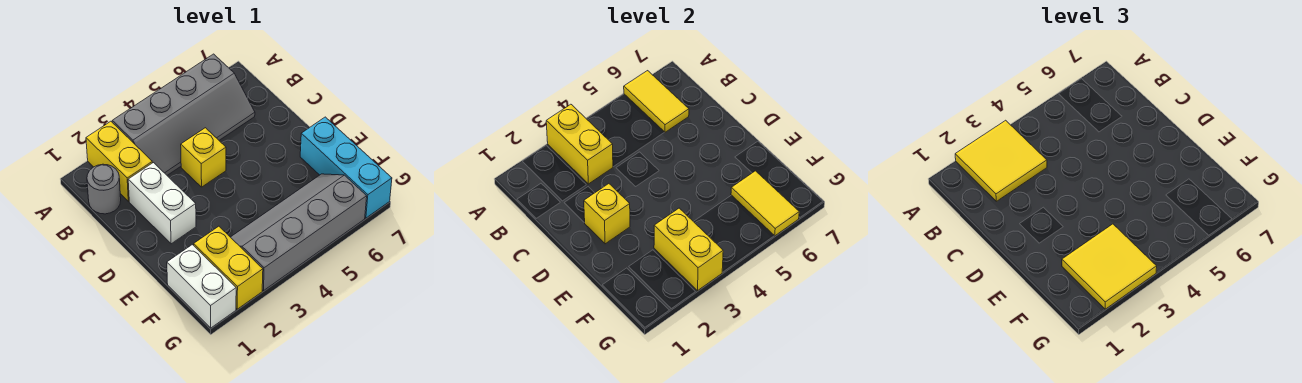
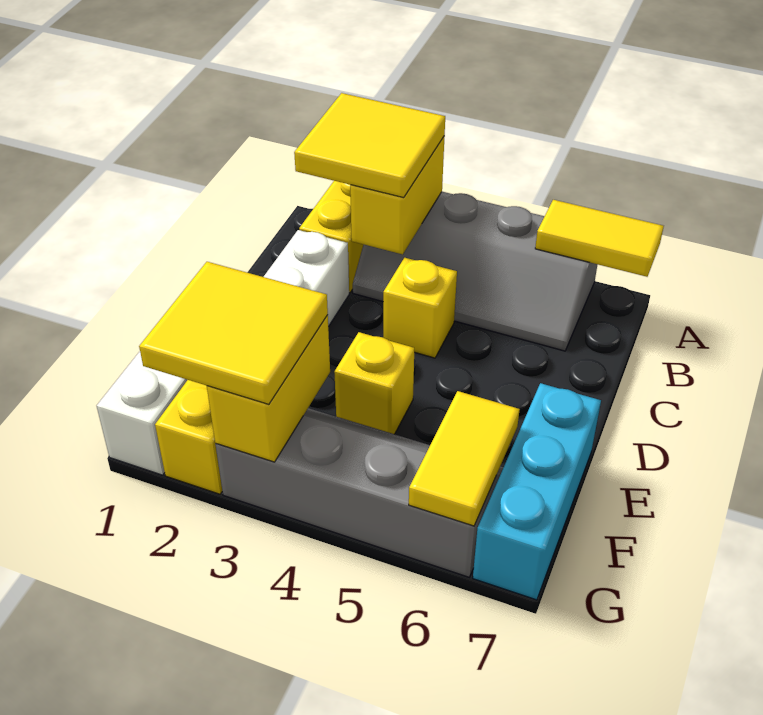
yellow 1x2 tile [624,71,689,132] -> yellow 1x2 tile turned to [535,200,664,277]
grey 1x1 round brick [87,164,121,214] -> none
yellow 1x1 brick [584,184,630,244] -> yellow 1x1 brick moved to [334,332,414,434]

